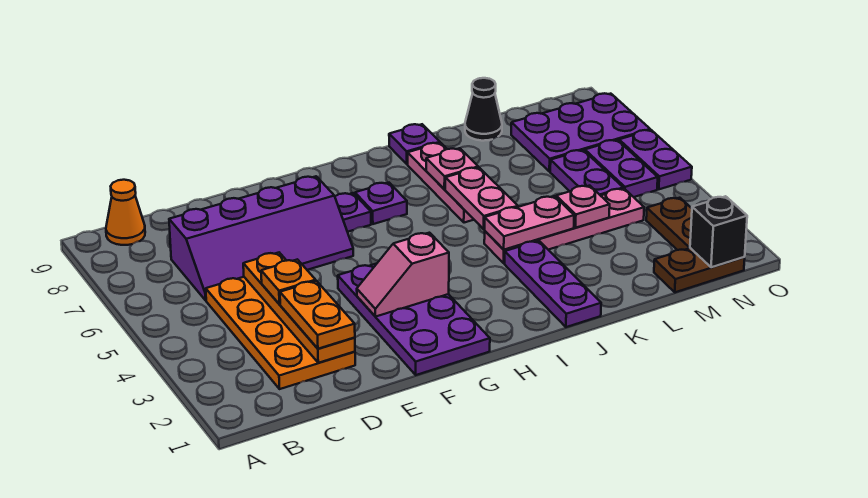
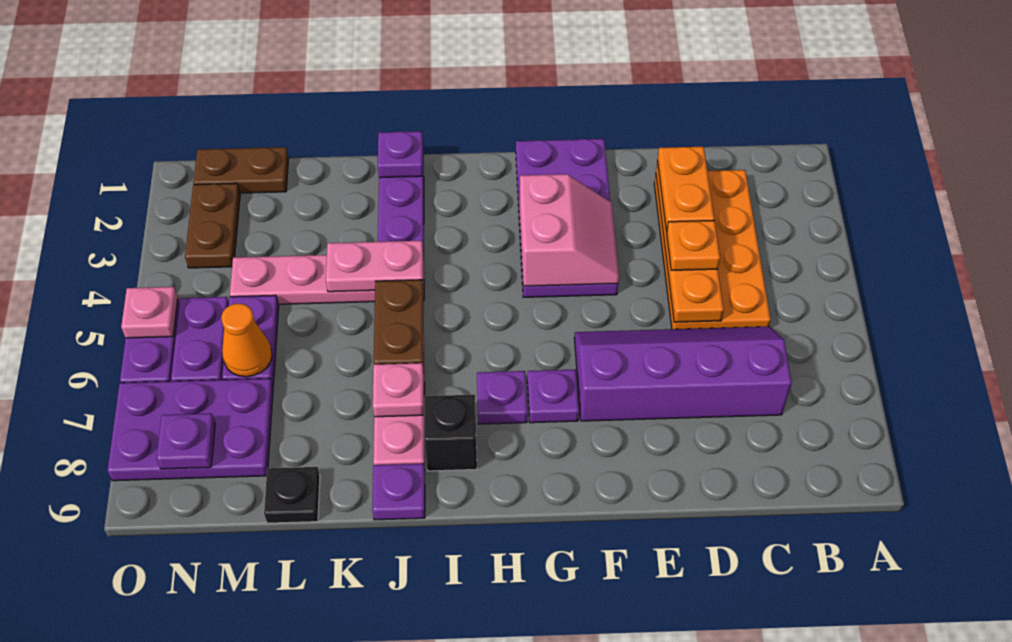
orange 1x1 cone [106,180,145,245] -> orange 1x1 cone moved to [221,304,272,377]
pink 1x2 slope [357,233,449,317] -> pink 2x2 slope [520,174,619,286]
none -> purple 1x1 plate [378,131,423,178]
pink 1x2 plate [445,167,518,229] -> brown 1x2 plate [374,280,424,371]
pink 1x1 plate [556,186,610,228] -> pink 1x1 plate moved to [121,287,178,338]
black 1x1 cone [465,78,502,141] -> black 1x1 plate [264,467,320,523]
black 1x1 brick [690,196,747,267] -> black 1x1 brick moved to [424,395,477,471]
none -> purple 1x1 plate [157,413,215,469]

